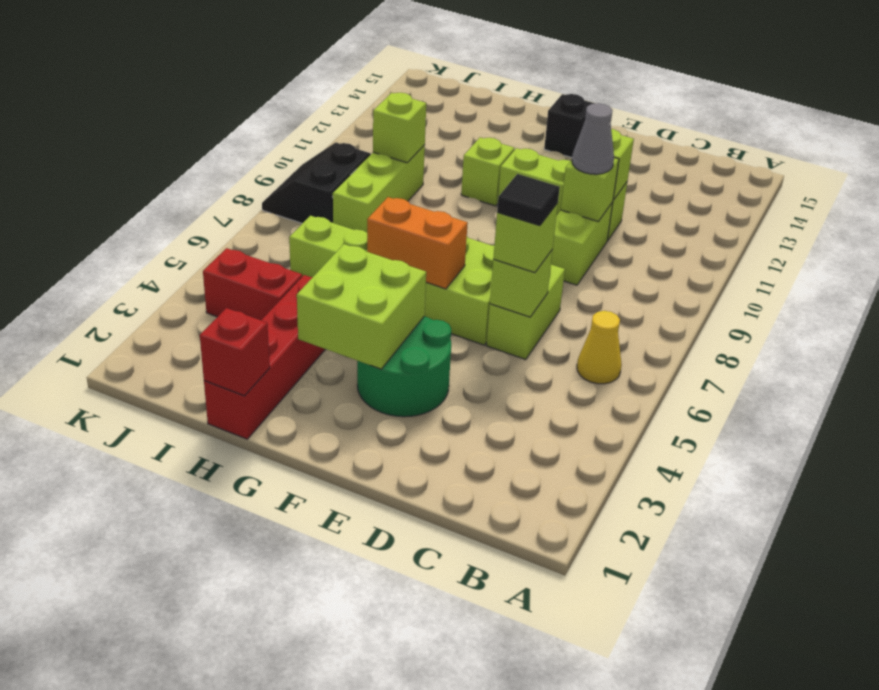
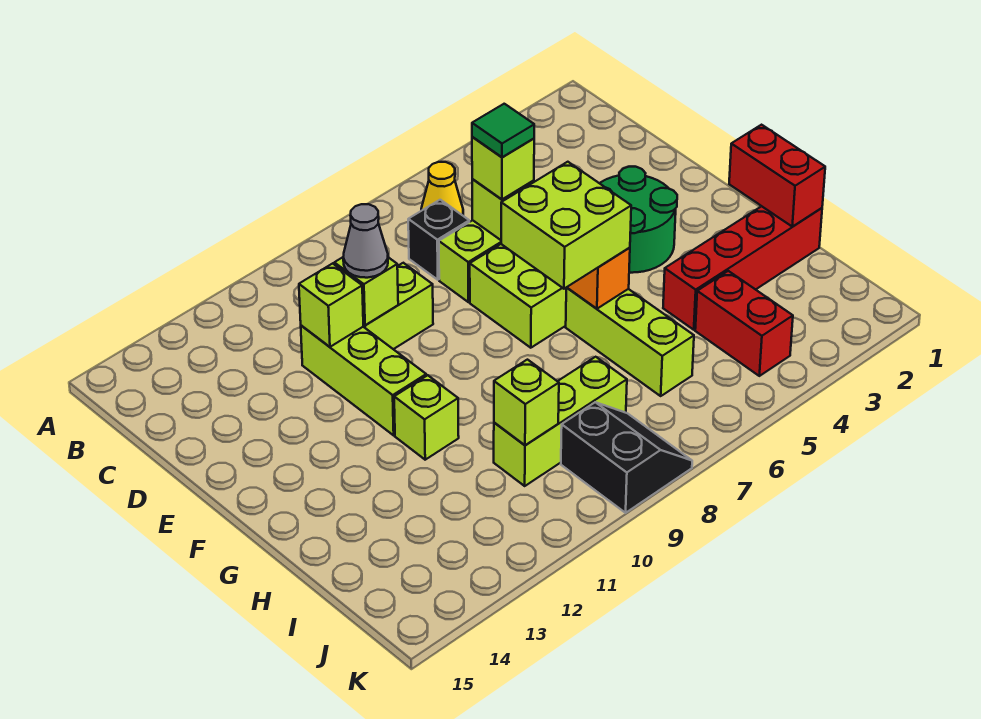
black 1x1 tile [497,174,560,226] -> green 1x1 tile [472,104,534,157]
lime 2x2 brick [297,244,426,369] -> lime 2x2 brick moved to [501,162,631,289]
black 1x1 brick [544,94,595,158] -> black 1x1 brick moved to [408,200,469,280]
red 1x1 brick [200,308,270,396] -> red 1x2 brick [729,125,825,227]
black 2x2 slope [262,142,370,223] -> black 2x2 slope turned to [561,402,692,513]

